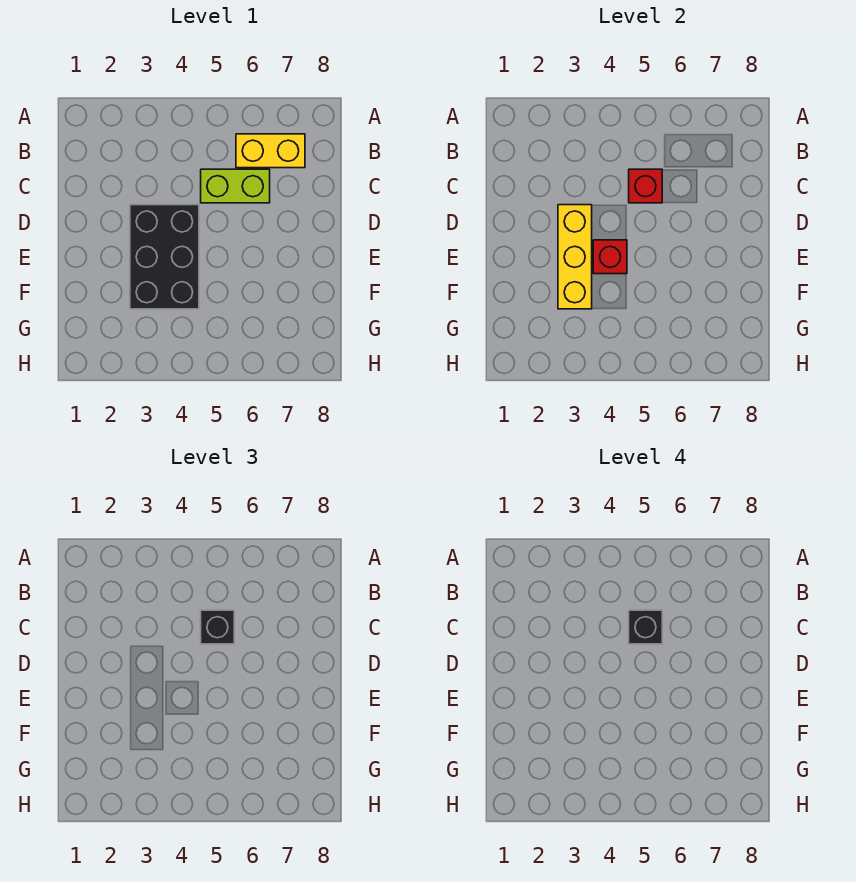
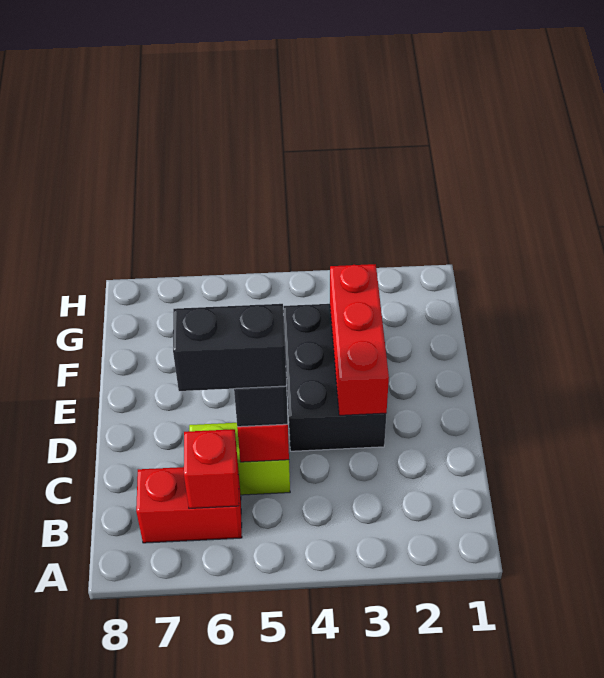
yellow 1x2 brick [236,134,305,168] -> red 1x2 brick [136,467,242,543]
black 1x1 brick [629,610,662,644] -> black 1x2 brick [173,304,286,391]
yellow 1x3 brick [558,205,592,309] -> red 1x3 brick [330,264,389,415]
red 1x1 brick [593,240,627,274] -> red 1x1 brick moved to [184,429,239,509]

